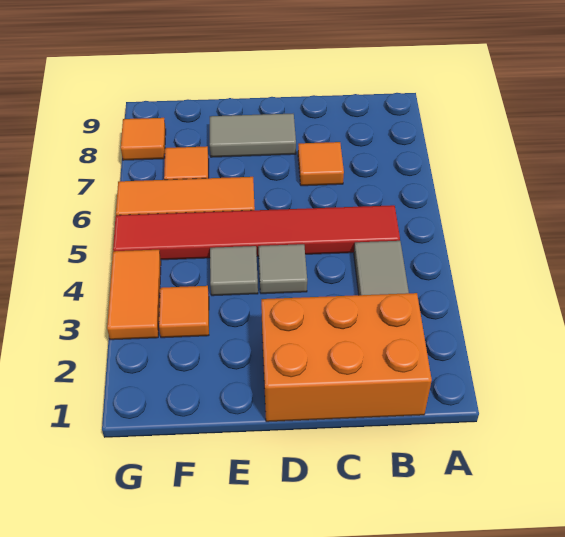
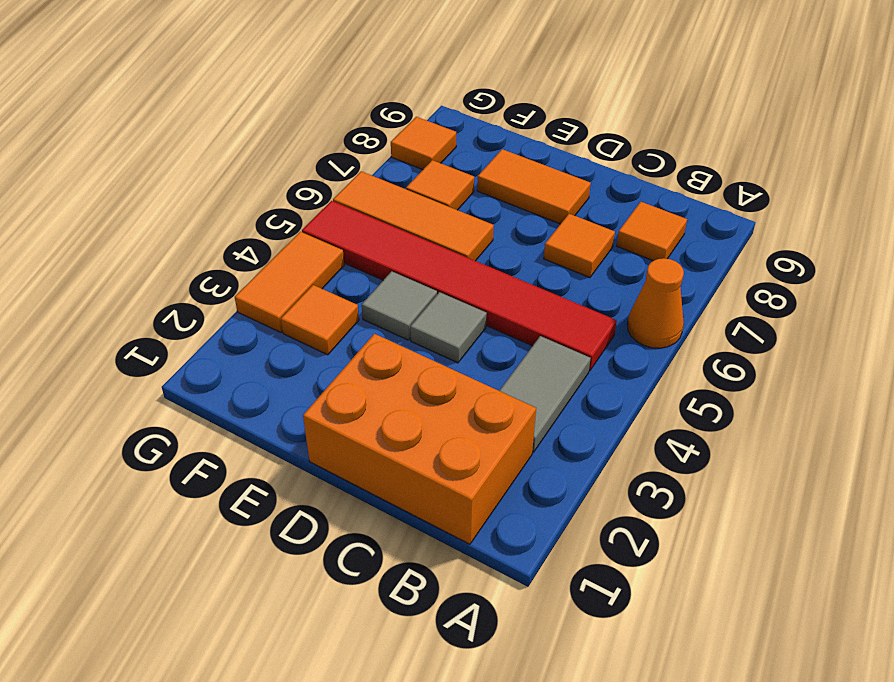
none -> orange 1x1 cone [628,258,684,348]
none -> orange 1x1 tile [617,202,687,261]
grey 1x2 tile [210,114,296,157] -> orange 1x2 tile [477,149,591,224]

